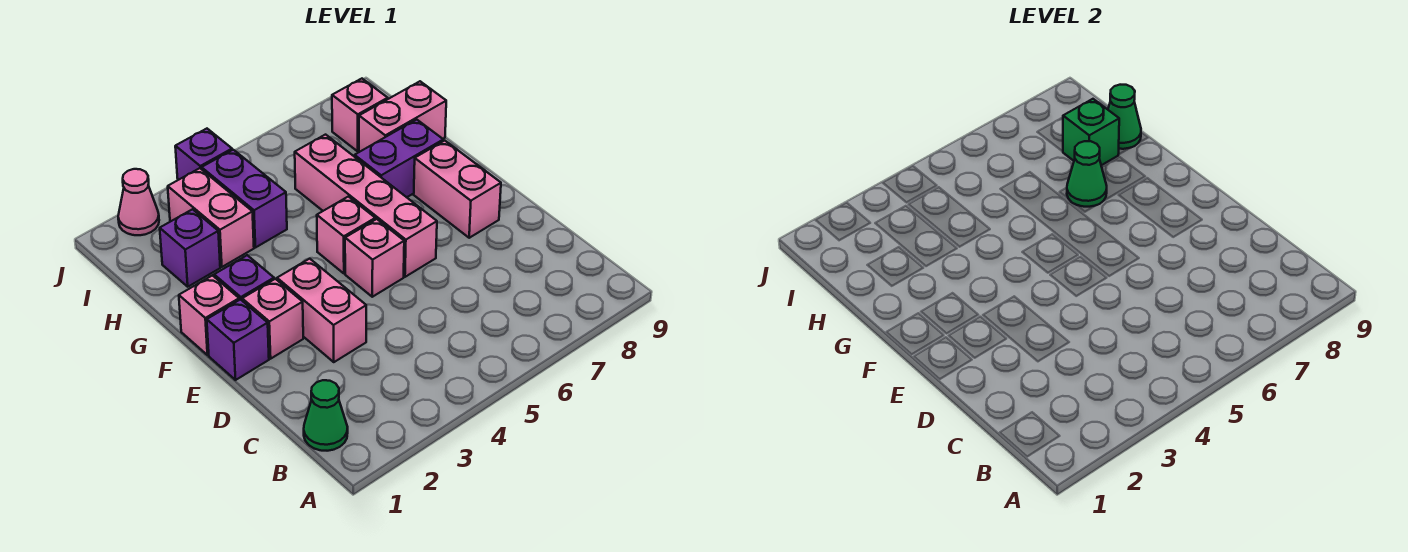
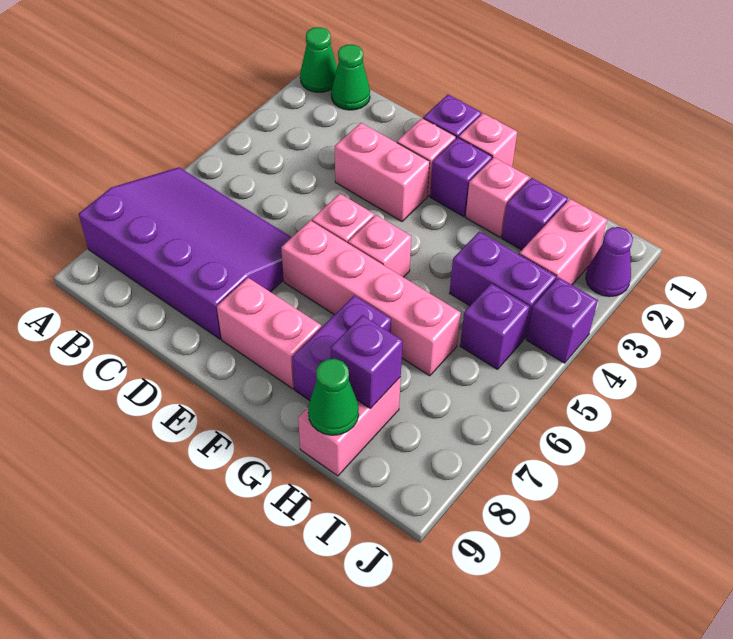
none -> purple 3x4 slope [79,167,292,339]
green 1x1 cone [1067,141,1107,207] -> green 1x1 cone moved to [300,27,337,92]
pink 1x2 brick [168,168,254,267] -> pink 1x2 brick turned to [519,199,607,285]
green 1x1 brick [1063,99,1119,165] -> purple 1x1 brick [331,315,403,409]
none -> purple 1x1 brick [460,283,530,369]
pink 1x1 brick [332,79,388,151] -> pink 1x1 brick moved to [466,157,530,237]
pink 1x1 cone [118,169,159,235] -> purple 1x1 cone [586,227,633,297]

